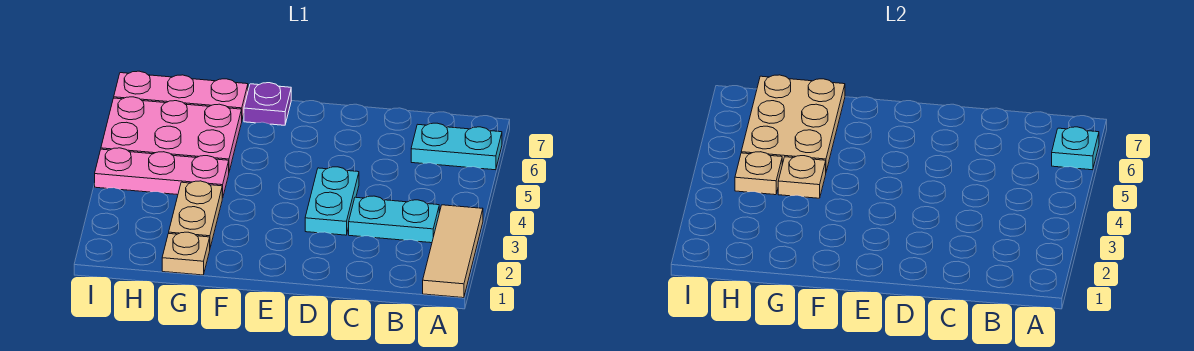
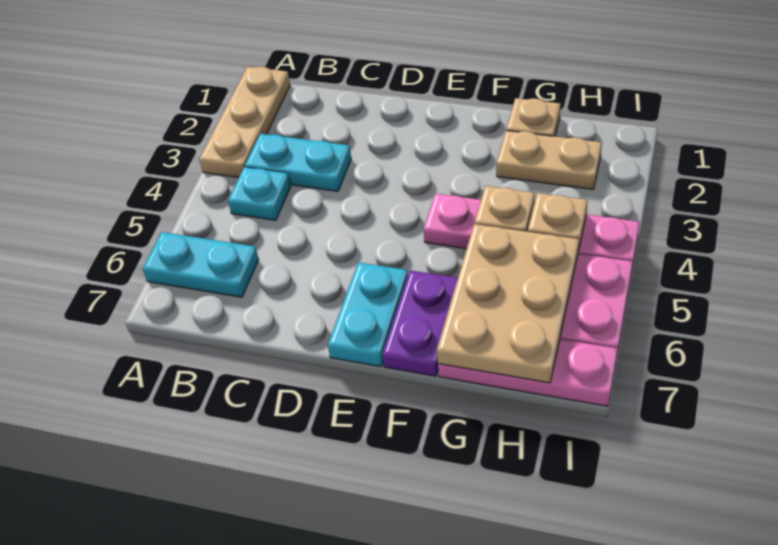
tan 1x3 tile [423,205,483,298] -> tan 1x3 plate [199,67,290,177]
cyan 1x1 plate [1052,127,1099,170] -> cyan 1x1 plate moved to [228,167,291,220]
cyan 1x2 plate [305,167,359,235] -> cyan 1x2 plate moved to [328,262,408,367]
purple 1x1 plate [244,83,291,125] -> purple 1x2 plate [382,270,458,376]
tan 1x2 plate [169,181,222,247] -> tan 1x2 plate turned to [496,131,602,189]
pink 1x3 plate [95,148,229,198] -> pink 1x4 plate [424,194,640,267]

